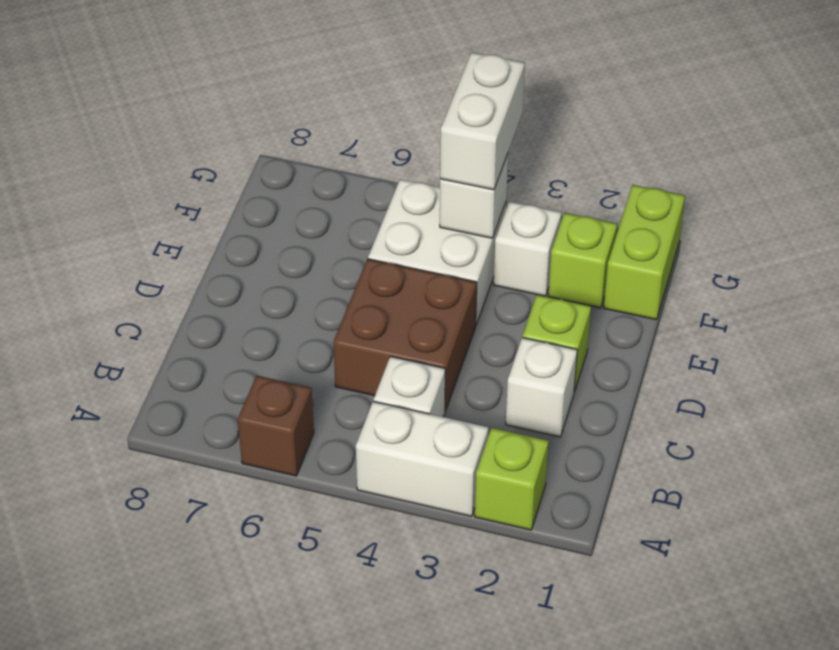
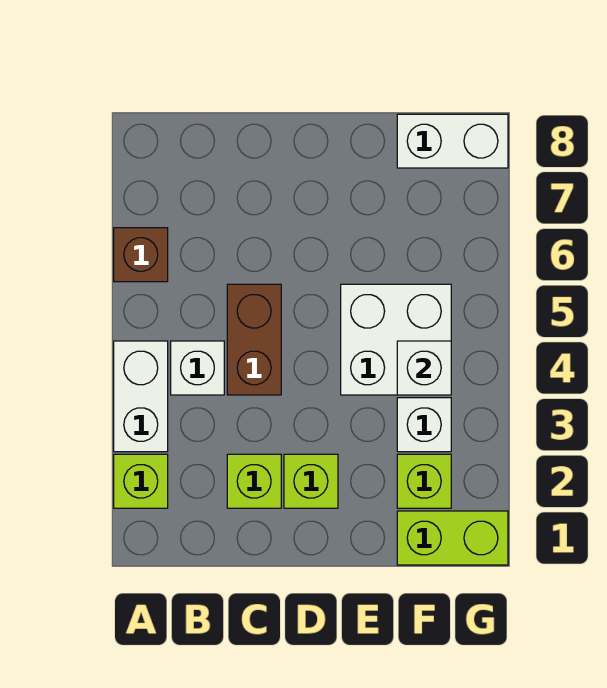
white 1x1 brick [506,338,577,437] -> lime 1x1 brick [227,454,281,508]
brown 2x2 brick [333,259,477,411] -> brown 1x2 brick [227,284,281,395]
white 1x2 brick [440,52,525,190] -> white 1x2 brick moved to [397,114,508,168]

